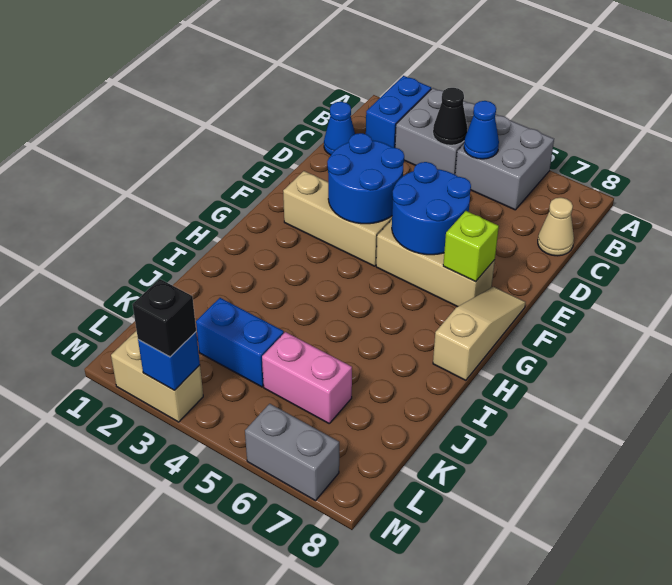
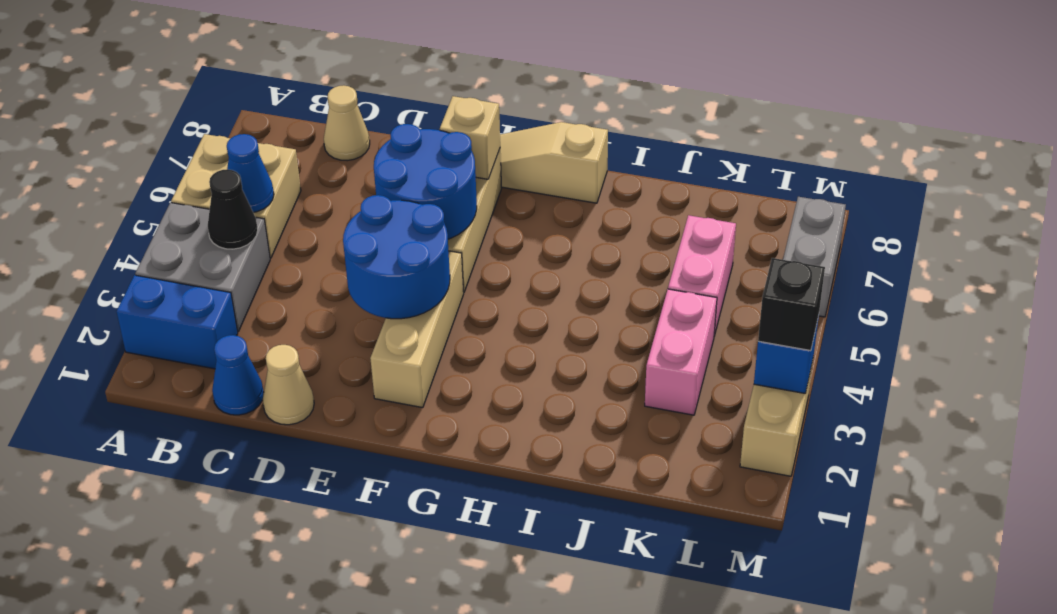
grey 2x2 brick [455,115,554,210] -> tan 2x2 brick [171,134,301,258]
none -> tan 1x1 cone [263,345,314,425]
lime 1x1 brick [443,211,499,282] -> tan 1x1 brick [440,96,500,179]
blue 1x2 brick [196,298,284,387] -> pink 1x2 brick [645,289,717,415]

